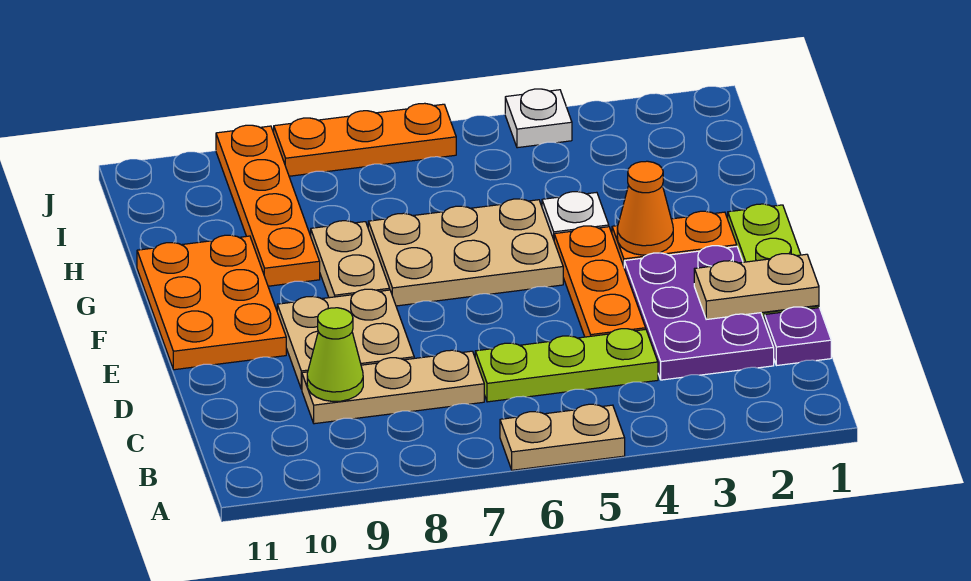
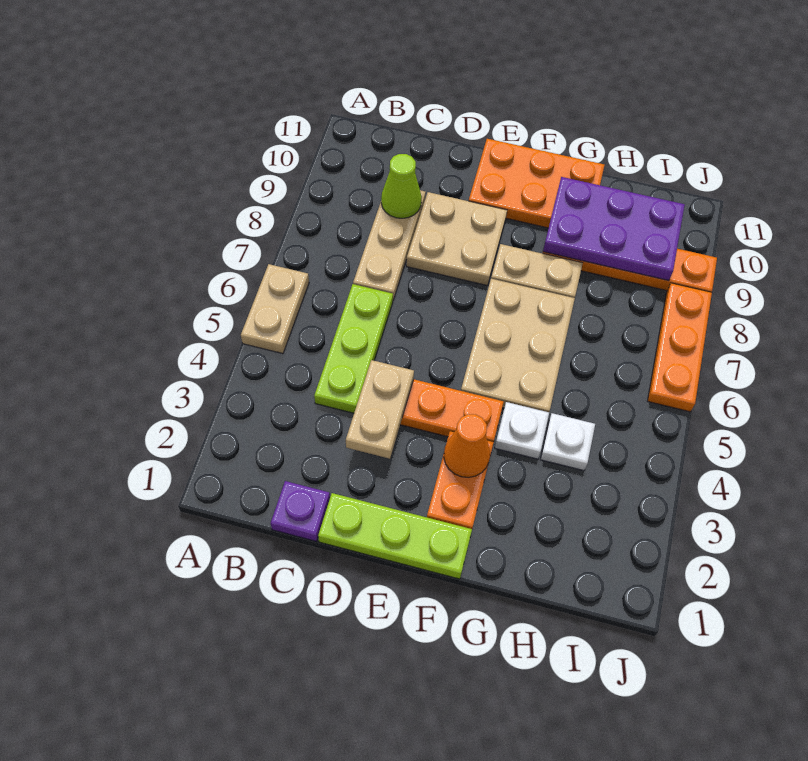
purple 2x3 plate [624,246,774,380] -> purple 2x3 plate moved to [543,177,685,281]
tan 1x2 plate [694,254,819,319] -> tan 1x2 plate moved to [346,360,414,459]
white 1x1 plate [505,89,572,148] -> white 1x1 plate moved to [540,413,595,471]

